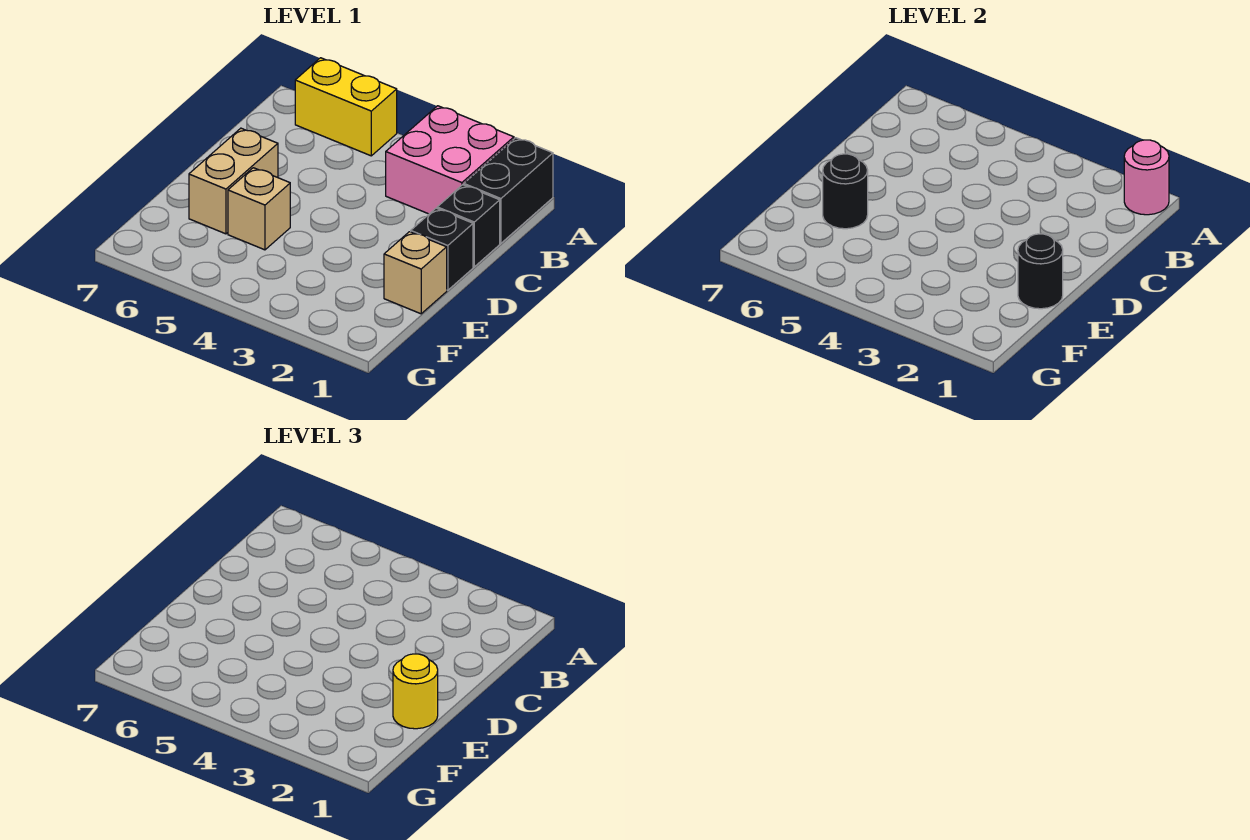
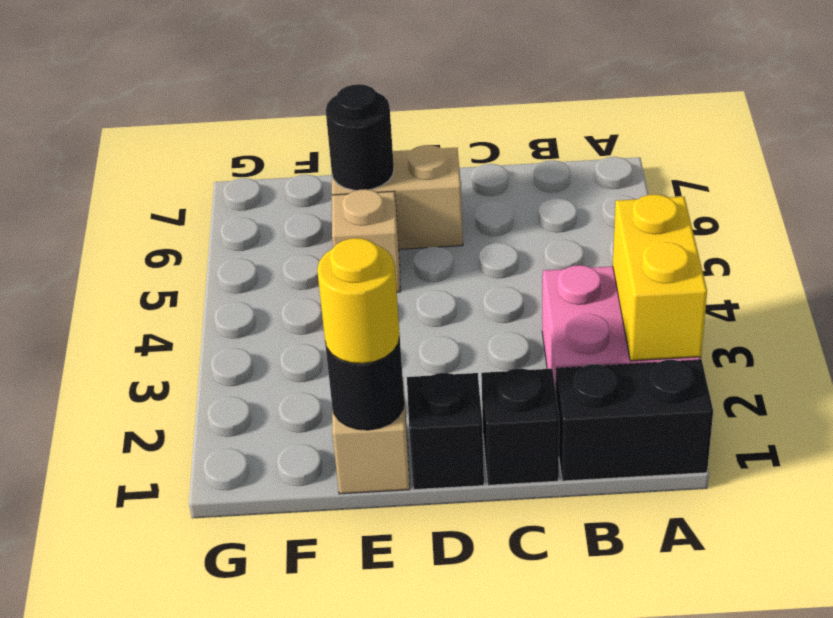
pink 1x1 round brick [1124,140,1169,215] -> none
yellow 1x2 brick [295,58,397,156] -> yellow 1x2 brick moved to [613,194,707,361]

